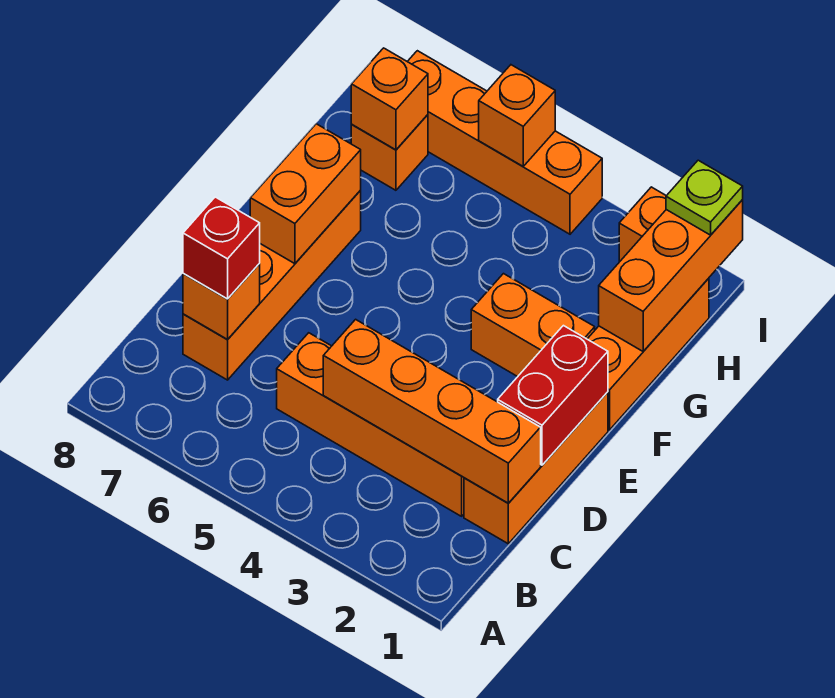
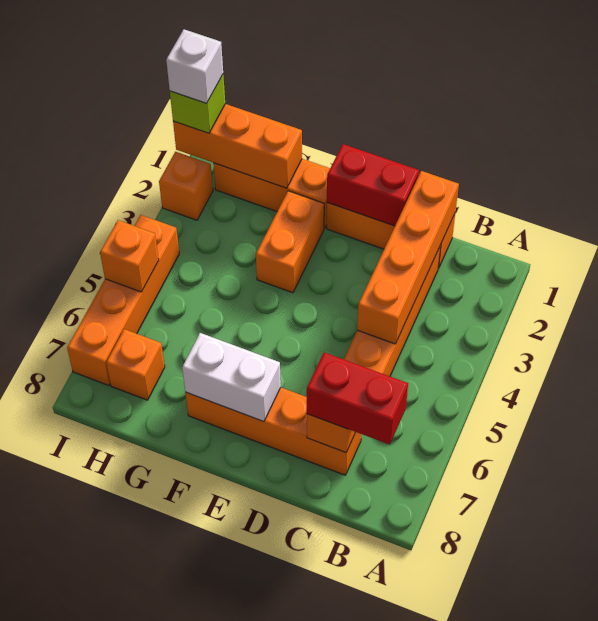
red 1x1 brick [183,197,260,299] -> red 1x2 brick [307,352,408,445]
orange 1x2 brick [250,124,361,264] -> white 1x2 brick [182,333,281,422]
orange 1x1 brick [351,48,428,150] -> none
lime 1x1 plate [666,160,743,235] -> lime 1x1 brick [170,75,225,133]
none -> white 1x1 brick [166,29,223,103]

